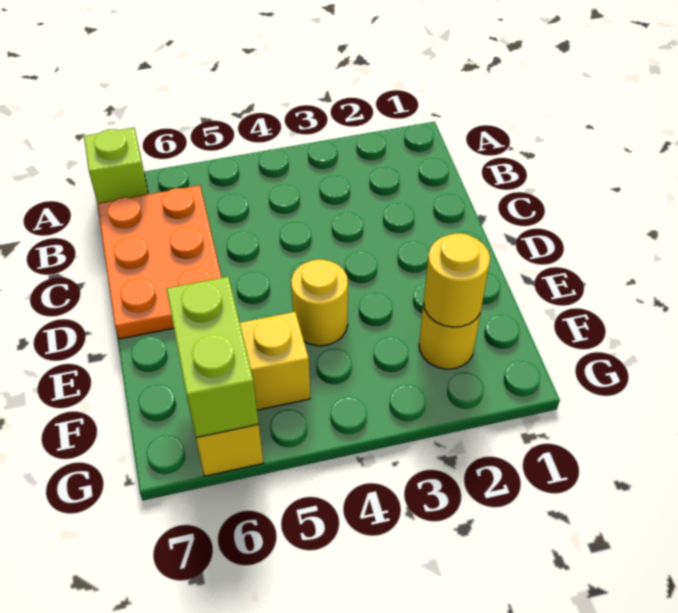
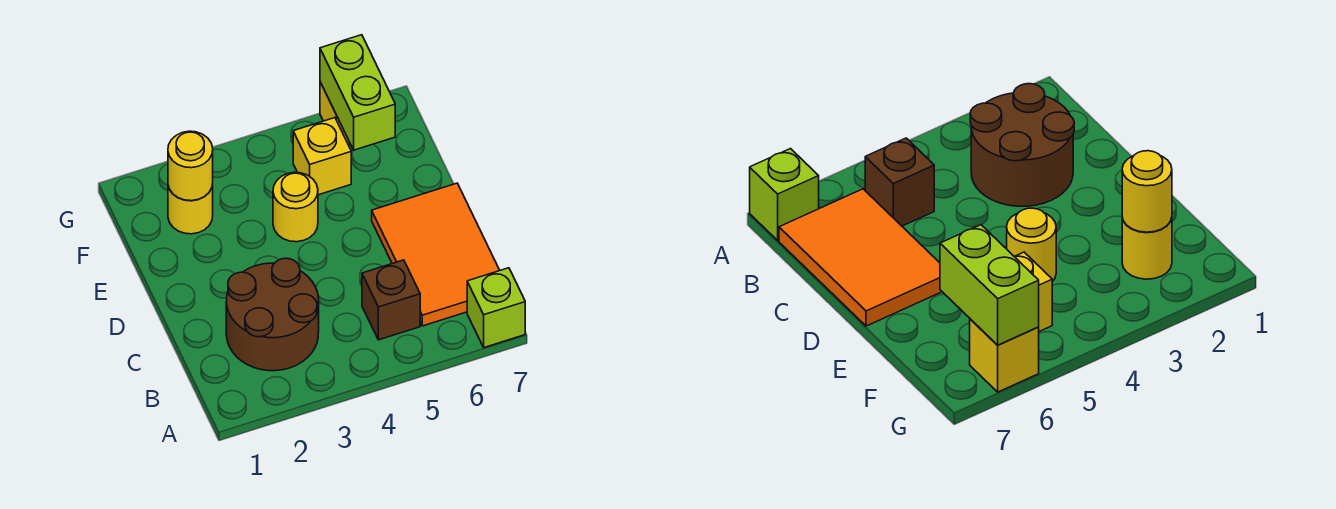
none -> brown 2x2 round brick [226,258,319,371]
none -> brown 1x1 brick [362,260,420,340]
orange 2x3 plate [97,185,222,339] -> orange 2x3 tile [372,183,500,326]

